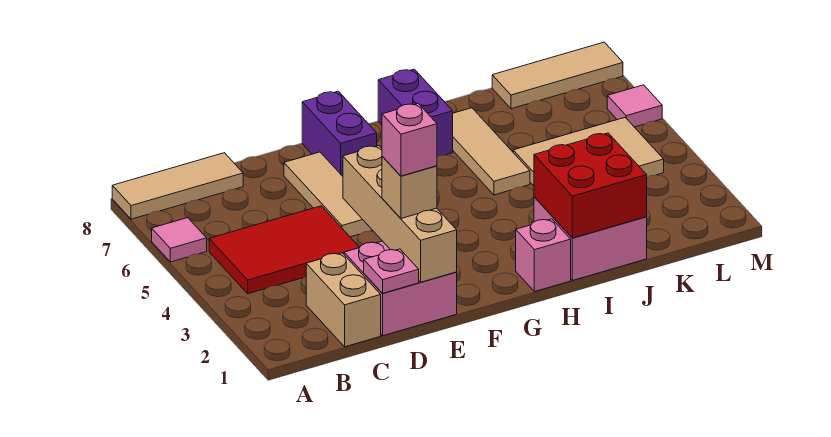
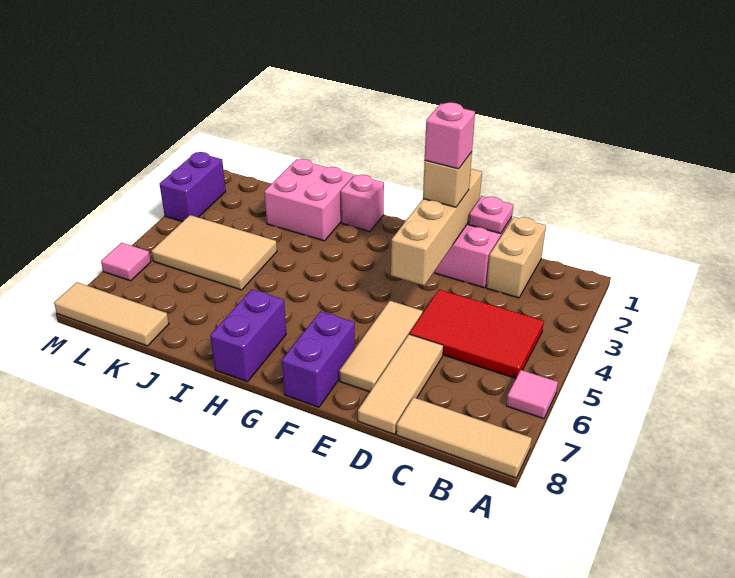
red 2x2 brick [534,133,647,238] -> none
tan 1x3 tile [453,108,530,195] -> tan 1x3 tile moved to [358,334,443,434]
none -> purple 1x2 brick [160,152,226,222]

